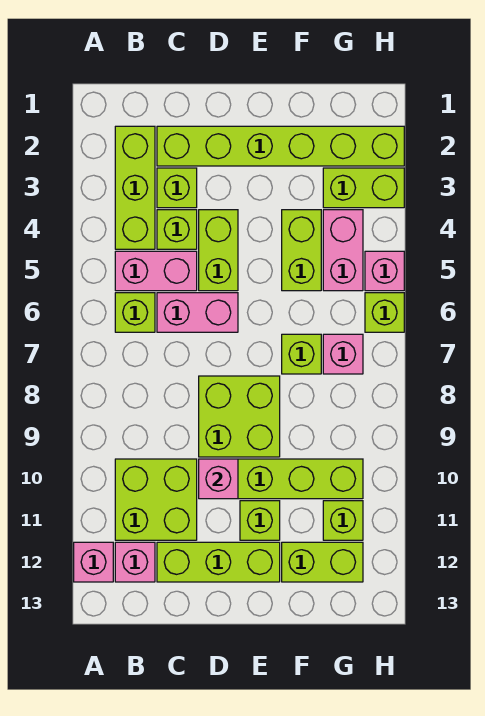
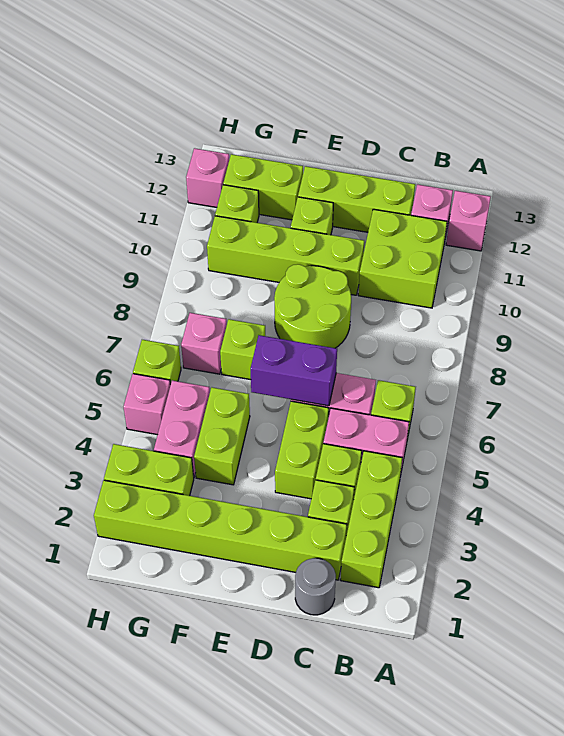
none -> grey 1x1 round brick [295,558,336,615]
none -> purple 1x2 brick [251,335,337,406]
lime 2x2 brick [199,376,280,457] -> lime 2x2 round brick [274,264,351,348]
pink 1x1 brick [199,459,238,499] -> pink 1x1 brick moved to [186,148,229,207]

